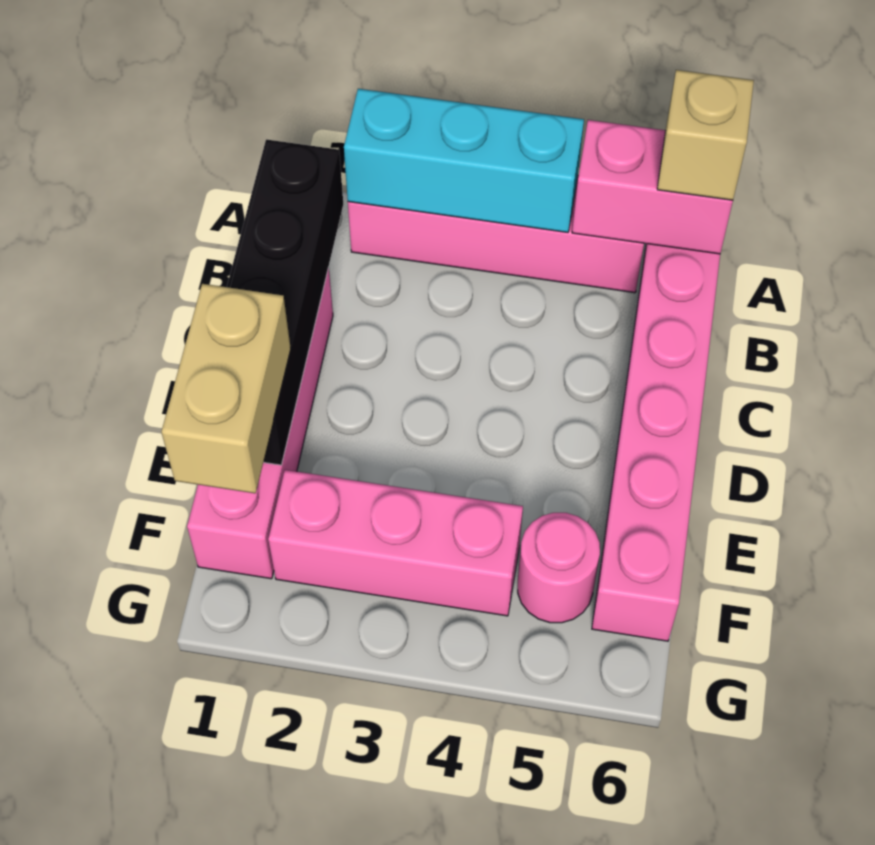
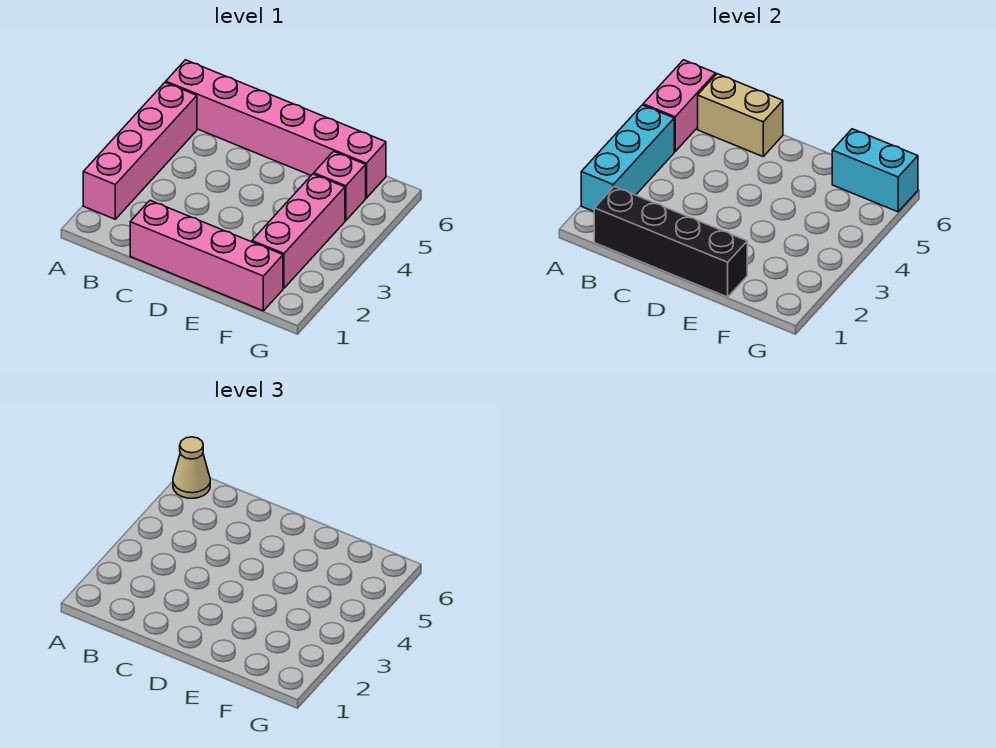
tan 1x1 brick [657,70,754,200] -> tan 1x1 cone [173,437,210,498]
tan 1x2 brick [161,284,291,493] -> tan 1x2 brick moved to [698,74,783,156]
pink 1x1 round brick [518,513,600,623] -> pink 1x1 brick [314,151,366,221]
none -> cyan 1x2 brick [832,129,918,212]

